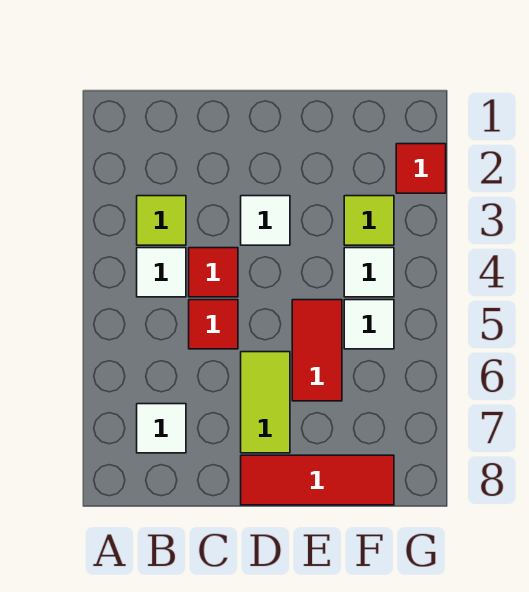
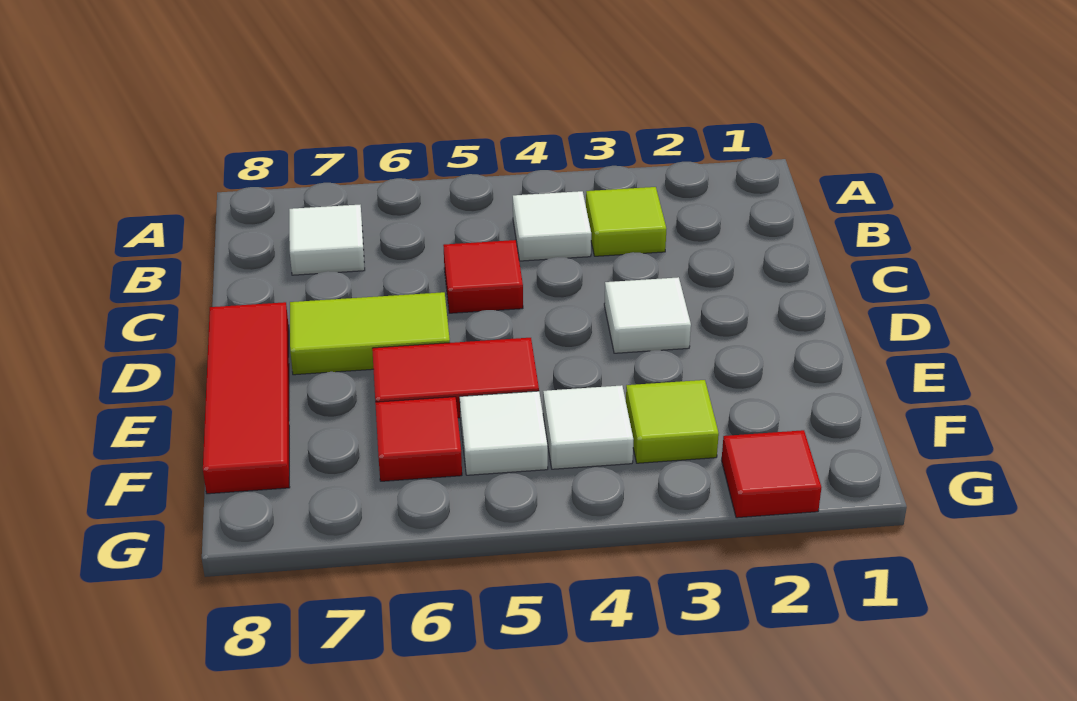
red 1x1 tile [189,248,238,297] -> red 1x1 tile moved to [375,397,462,481]

